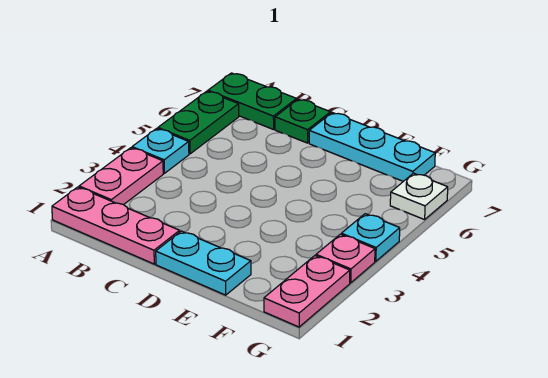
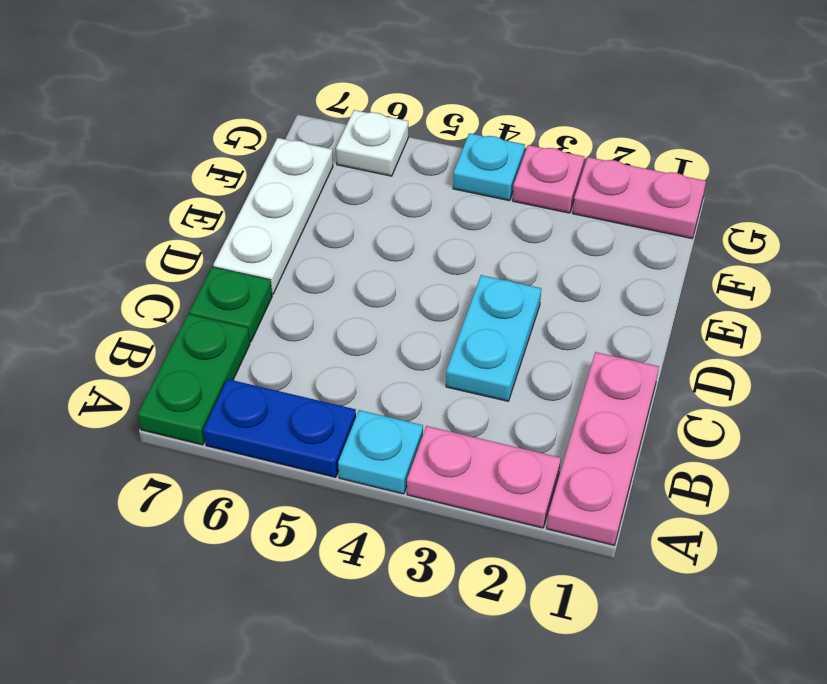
green 1x2 plate [158,91,239,154] -> blue 1x2 plate [204,379,356,477]
cyan 1x2 plate [156,231,251,295] -> cyan 1x2 plate moved to [446,275,541,401]
cyan 1x3 plate [309,113,435,181] -> white 1x3 plate [213,138,333,294]

